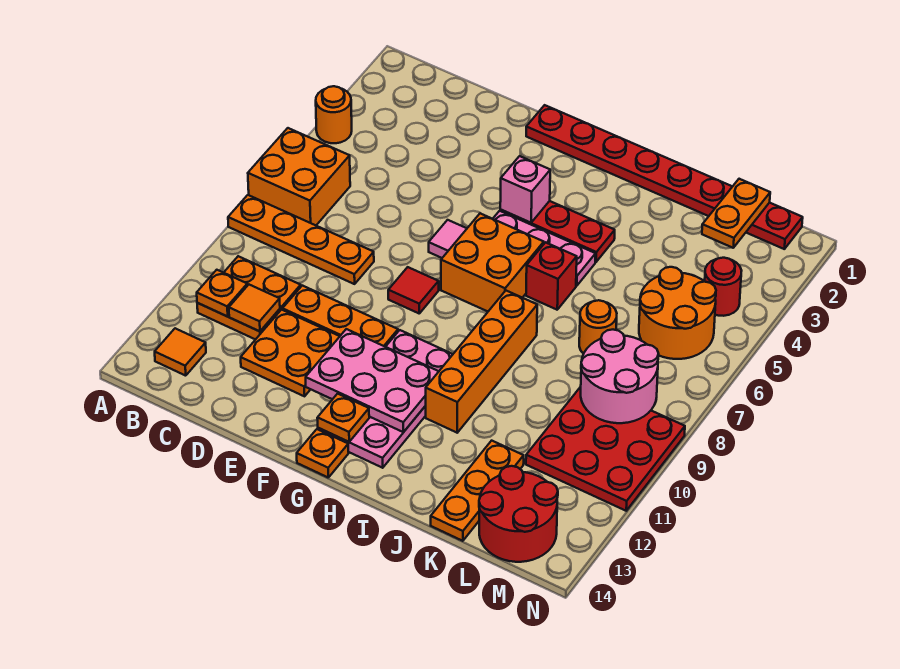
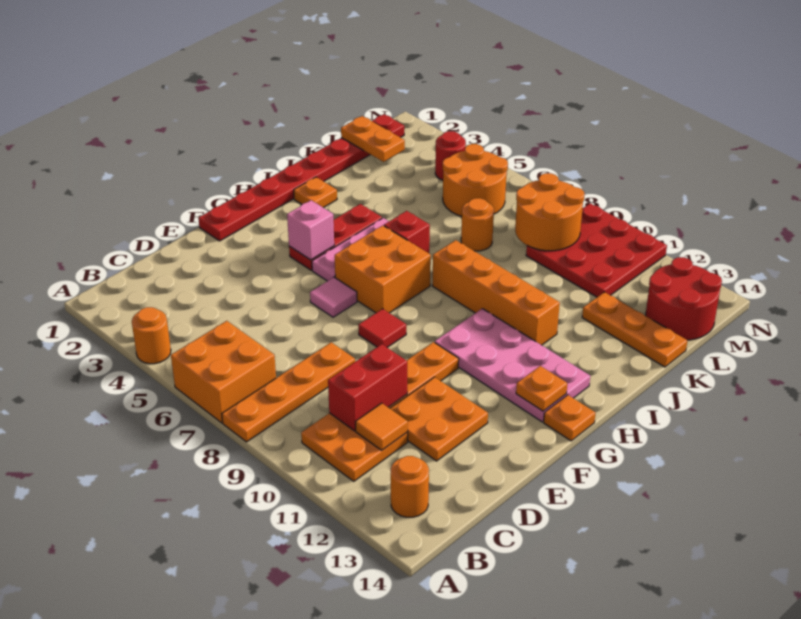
orange 1x1 plate [197,270,247,317] -> orange 1x1 plate moved to [294,177,337,208]
orange 1x1 tile [155,328,206,376] -> orange 1x1 round brick [391,456,429,517]
none -> red 1x2 brick [328,344,407,431]
pink 2x3 plate [306,329,439,432] -> none
pink 2x2 round brick [581,330,659,423] -> orange 2x2 round brick [515,173,585,251]

